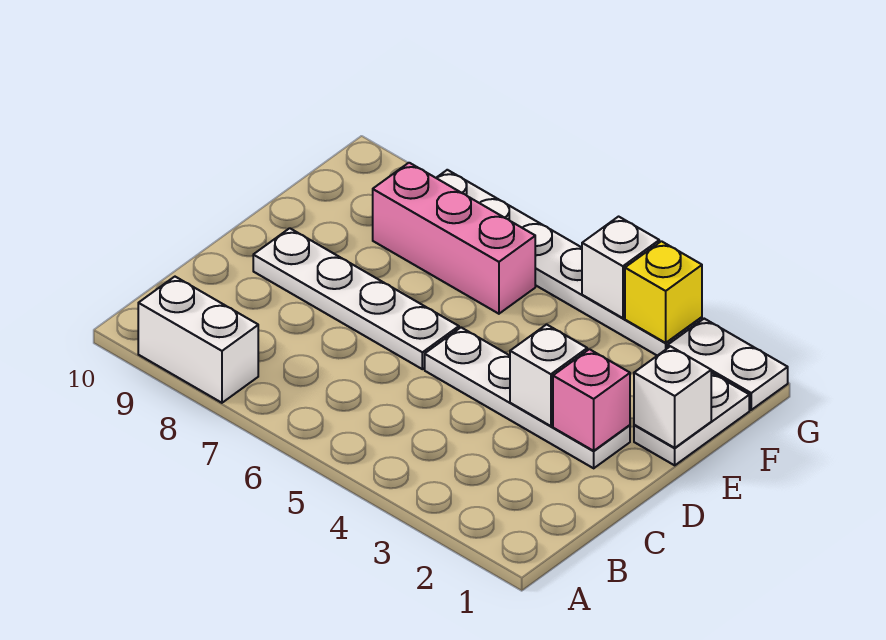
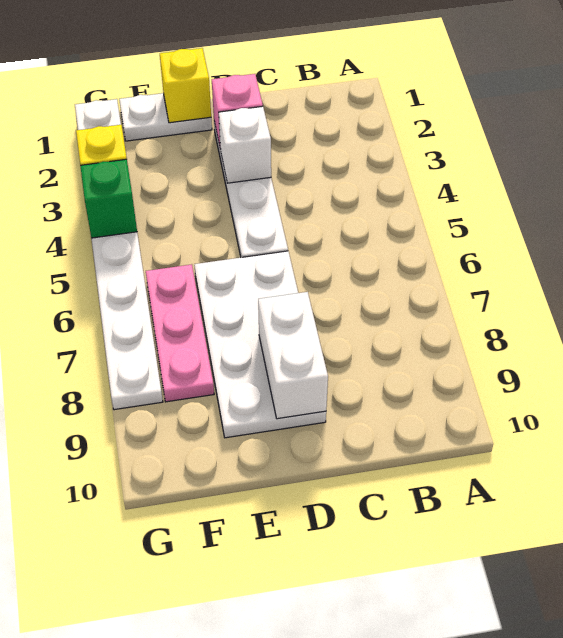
white 1x2 brick [138,277,258,403] -> white 1x2 brick moved to [258,292,328,419]
white 1x4 plate [253,228,459,369] -> white 2x4 plate [194,251,326,438]
white 1x1 brick [634,346,711,448] -> yellow 1x1 brick [160,48,211,123]
pink 1x3 brick [373,163,535,314] -> pink 1x3 plate [146,264,214,402]
white 1x1 brick [582,217,659,318] -> green 1x1 brick [80,159,137,238]

